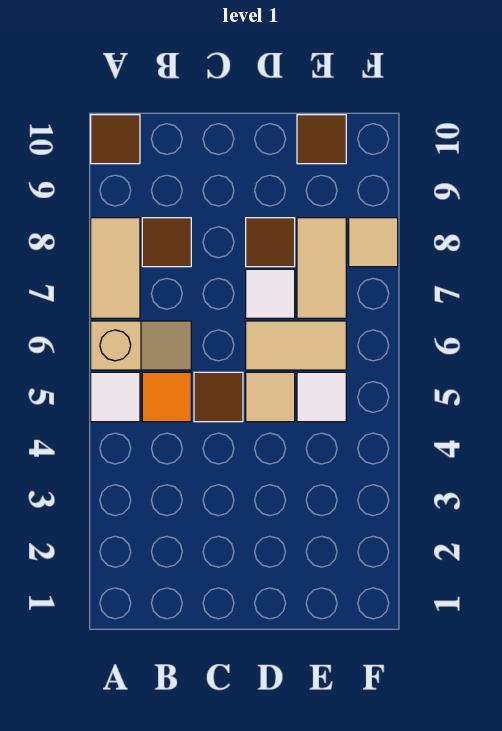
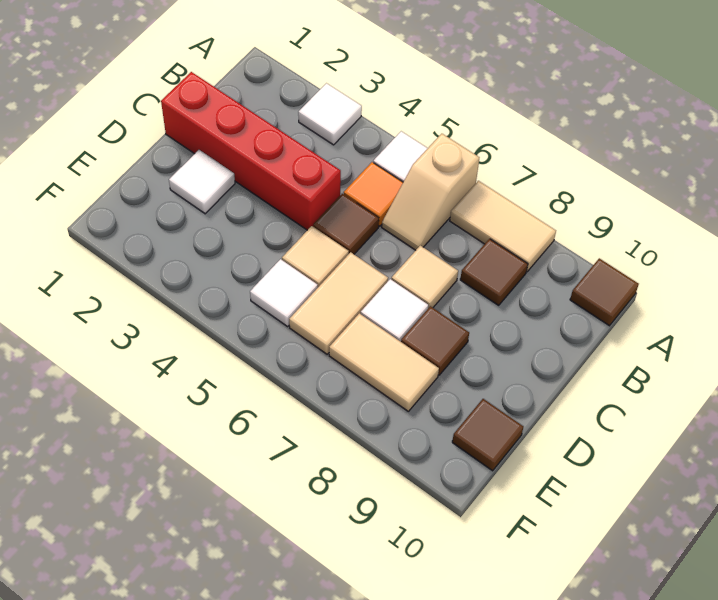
none -> white 1x1 tile [298,83,362,145]
none -> red 1x4 brick [161,72,341,230]
none -> white 1x1 tile [169,150,235,214]
tan 1x1 tile [349,218,398,267] -> tan 1x1 tile moved to [391,245,458,308]

